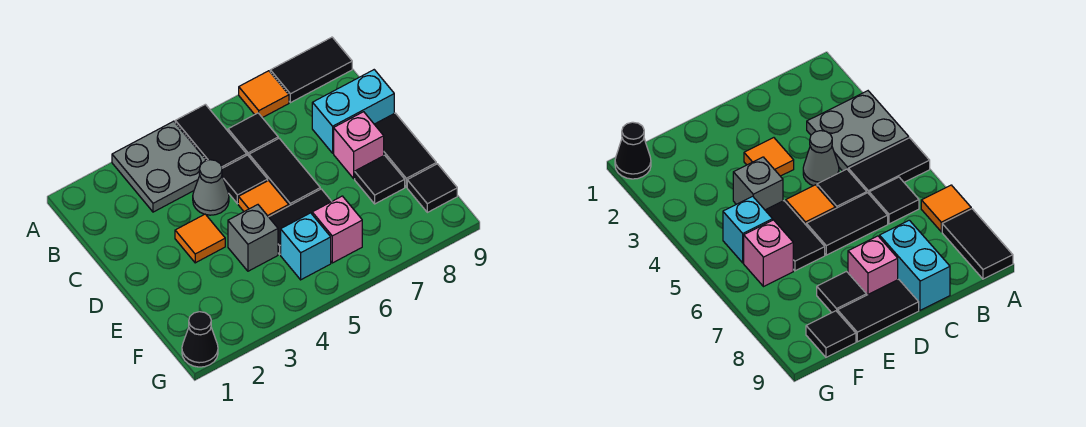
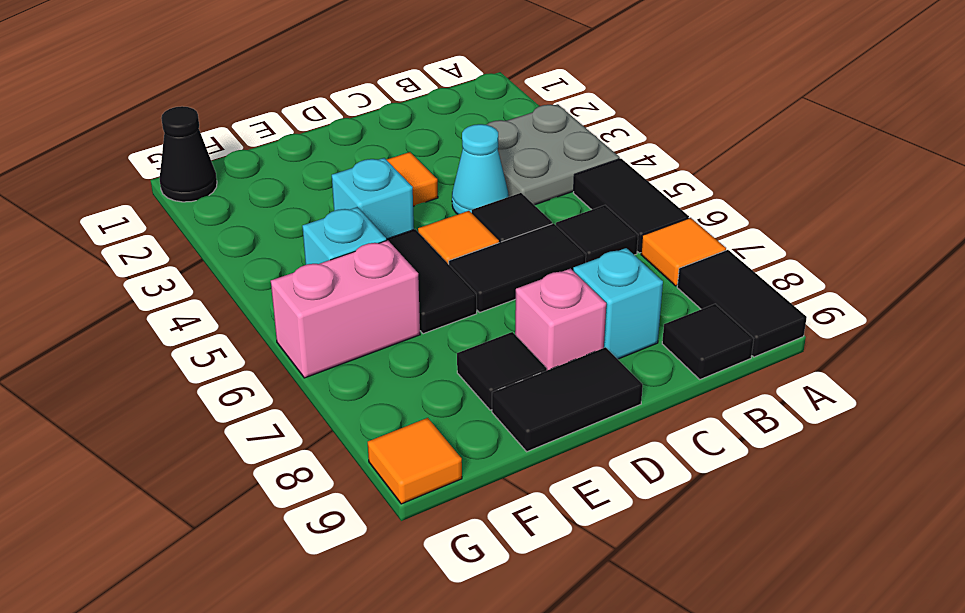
black 1x2 tile [175,104,247,168] -> black 1x2 tile turned to [574,158,689,253]
grey 1x1 cone [193,160,229,215] -> cyan 1x1 cone [452,124,509,214]
cyan 1x2 brick [312,70,394,153] -> cyan 1x1 brick [573,248,663,359]
grey 1x1 brick [228,205,278,271] -> cyan 1x1 brick [332,158,414,239]
pink 1x1 brick [312,196,362,263] -> pink 1x2 brick [271,240,420,378]
black 1x1 tile [407,164,457,212] -> black 1x1 tile moved to [662,304,754,379]
none -> orange 1x1 tile [368,418,462,504]

